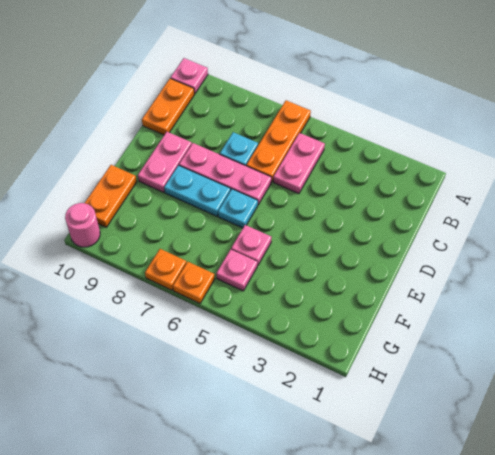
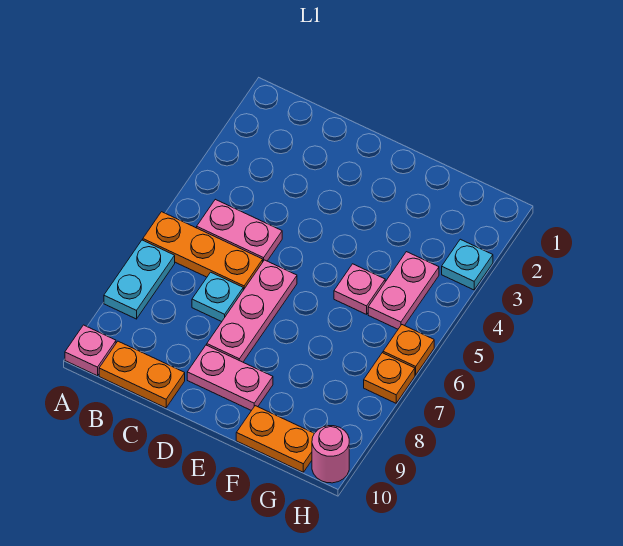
cyan 1x1 plate [218,189,258,228] -> cyan 1x1 plate moved to [442,239,493,290]
cyan 1x2 plate [164,165,231,216] -> cyan 1x2 plate moved to [104,240,175,319]
pink 1x1 plate [216,249,257,291] -> pink 1x2 plate [368,252,439,329]

